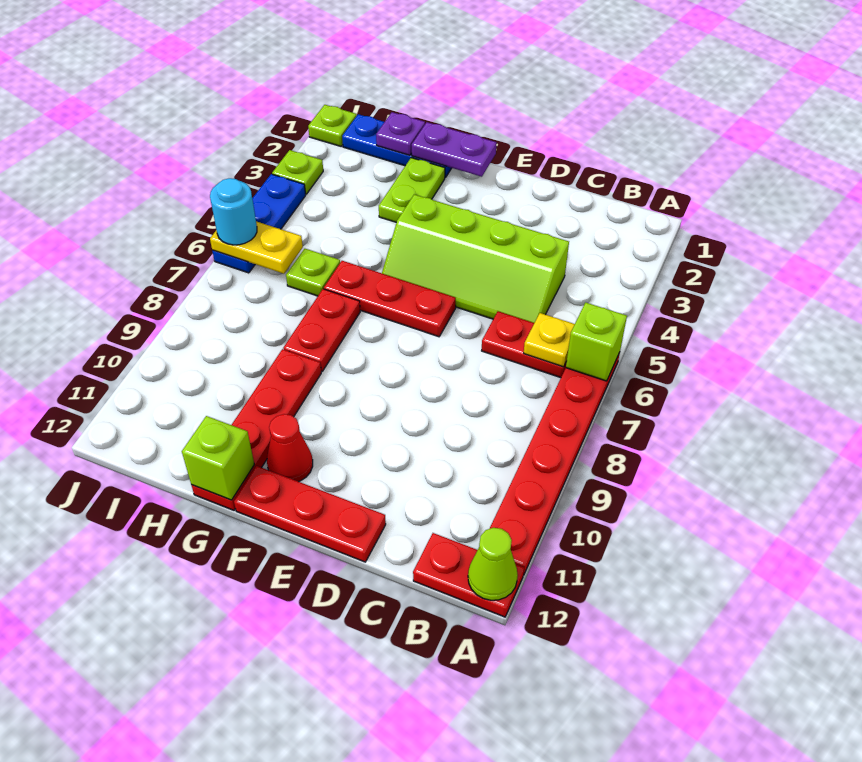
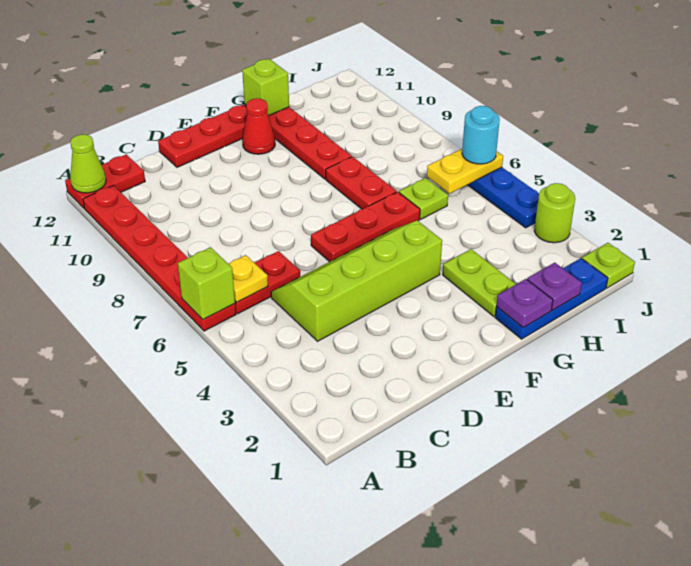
purple 1x2 plate [412,122,496,177] -> purple 1x1 plate [497,279,553,328]
lime 1x1 plate [272,150,323,194] -> lime 1x1 round brick [534,183,575,243]

